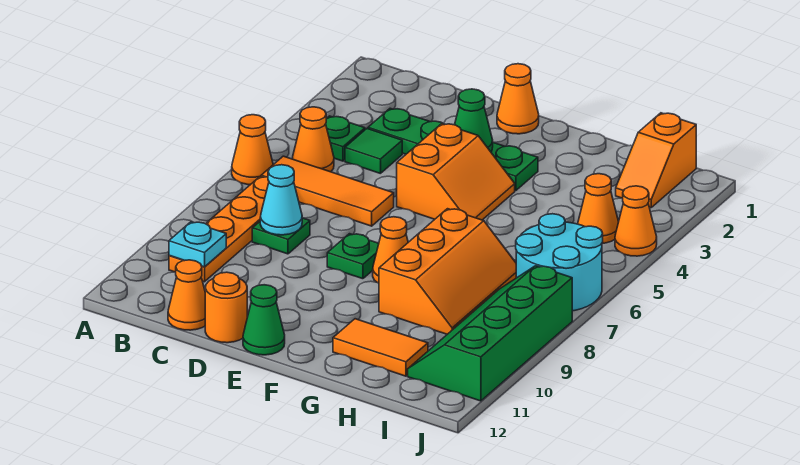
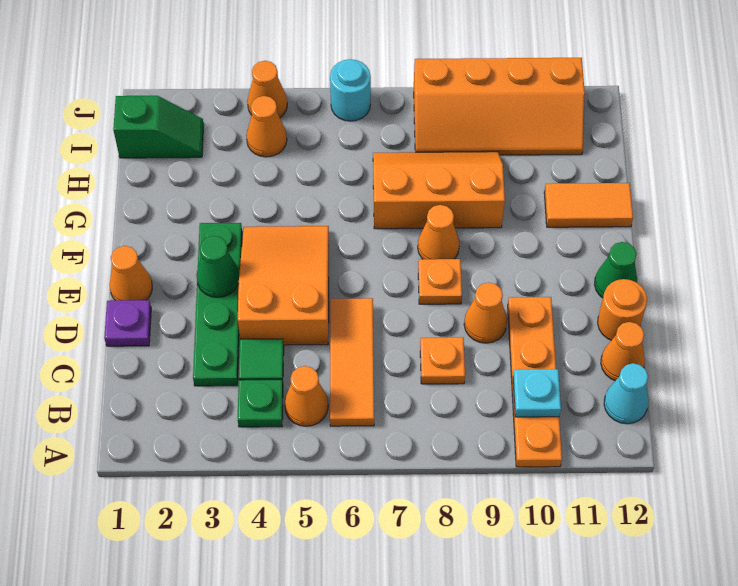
orange 1x1 cone [232,115,273,185] -> orange 1x1 cone moved to [464,283,507,343]
orange 1x4 plate [169,176,269,282] -> orange 1x4 plate turned to [508,297,562,467]
green 1x1 plate [252,218,310,254] -> orange 1x1 plate [420,337,465,384]
cyan 1x1 cone [260,165,302,235] -> cyan 1x1 cone moved to [604,363,649,424]
none -> purple 1x1 plate [104,300,151,346]
orange 2x2 slope [397,124,515,220] -> orange 2x3 slope [238,226,329,345]
green 1x1 plate [327,234,379,279] -> orange 1x1 plate [418,259,462,304]
orange 1x2 tile [333,319,428,376] -> orange 1x2 tile turned to [544,183,633,227]
orange 1x2 slope [616,113,696,208] -> green 1x2 slope [113,96,204,158]
cyan 2x2 round brick [516,214,603,311] -> cyan 1x1 round brick [330,59,371,121]
green 2x4 slope [408,266,572,401] -> orange 2x4 slope [414,58,585,155]

